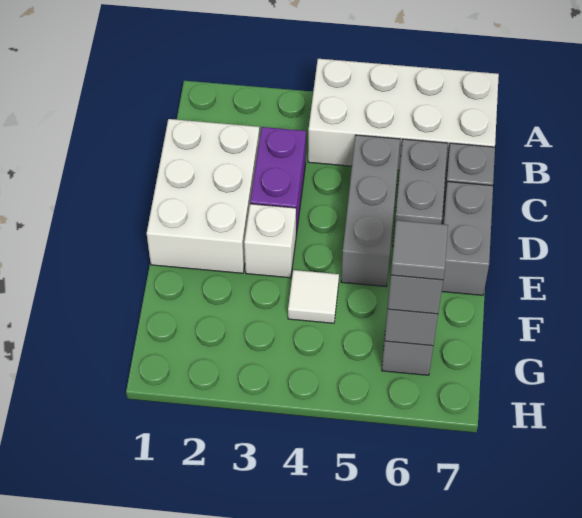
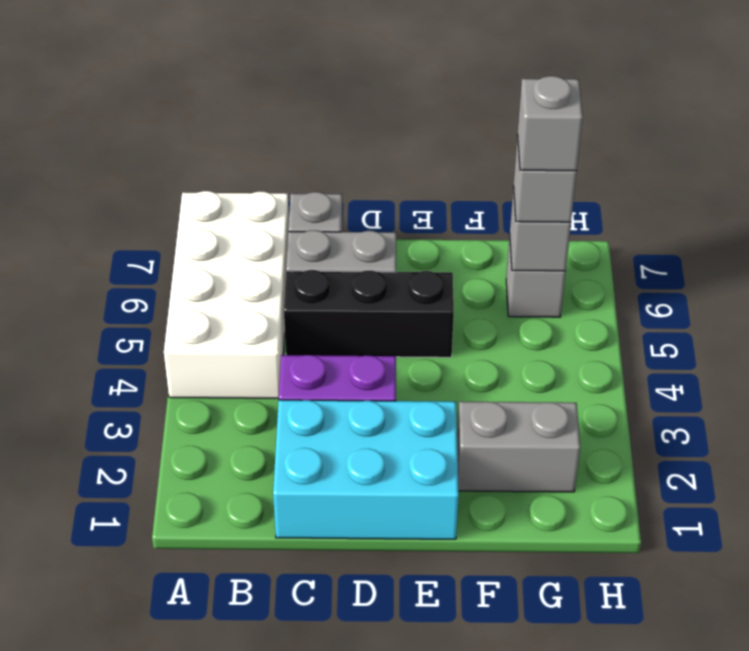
white 2x3 brick [147,119,260,273] -> cyan 2x3 brick [273,400,459,539]
grey 1x3 brick [341,135,400,287] -> black 1x3 brick [284,270,454,357]
grey 1x2 brick [442,182,493,295] -> grey 1x2 brick moved to [457,402,580,492]
white 1x1 brick [244,204,296,278] -> none
white 1x1 tile [288,270,339,323] -> none
grey 1x1 tile [391,220,448,280] -> grey 1x1 brick [518,76,583,171]

